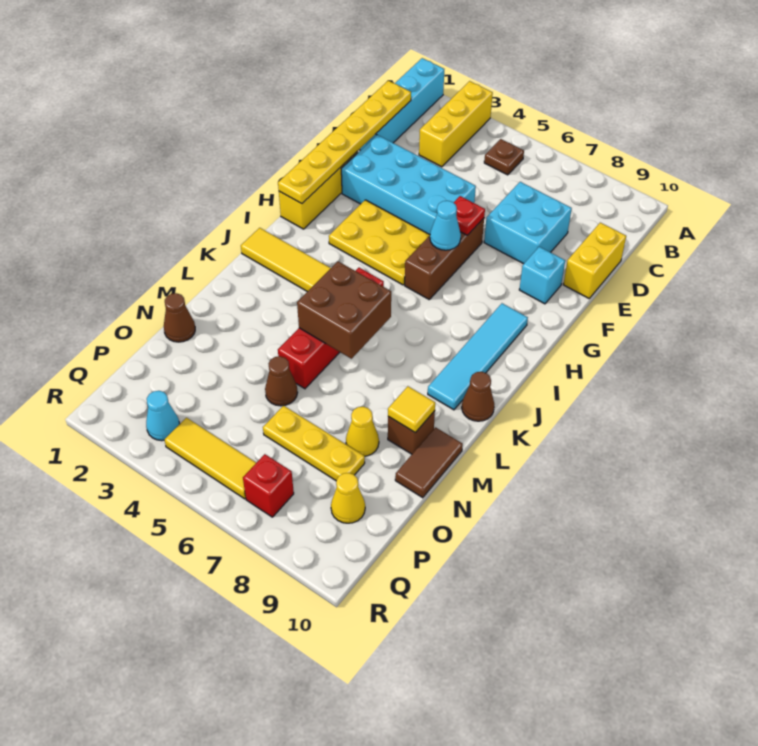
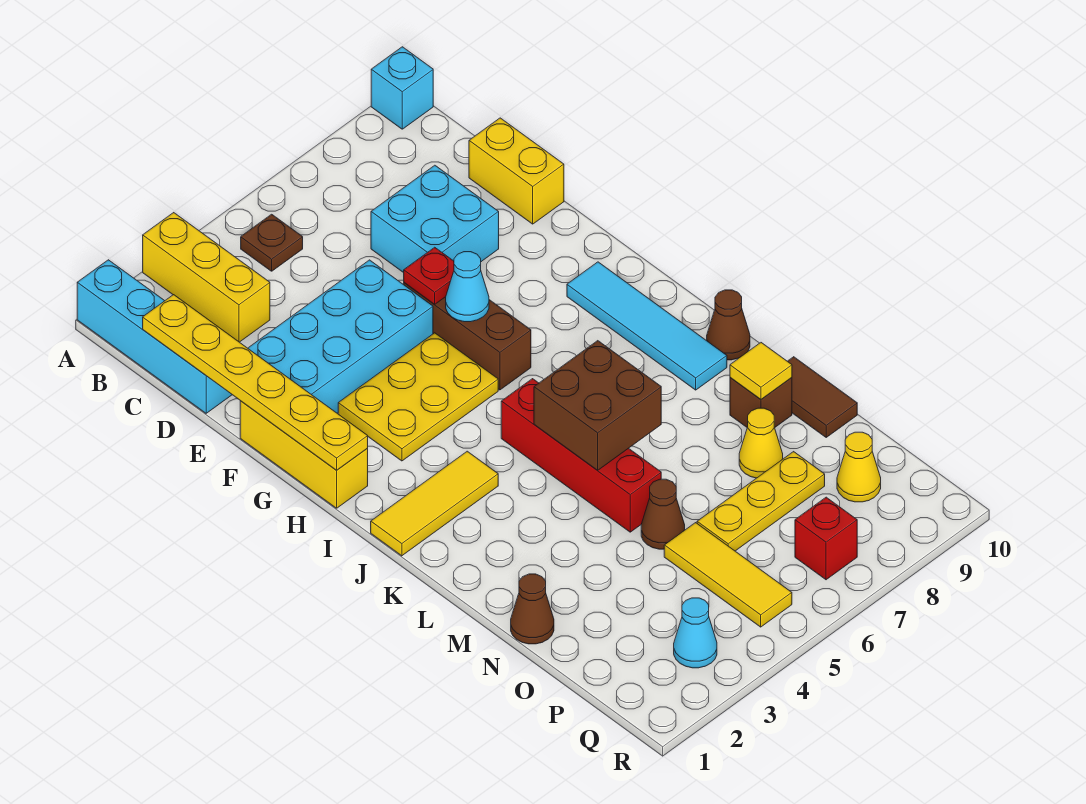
cyan 1x1 brick [519,247,565,304] -> cyan 1x1 brick moved to [371,47,433,129]
yellow 1x3 tile [165,418,256,499] -> yellow 1x3 tile turned to [664,523,792,627]

